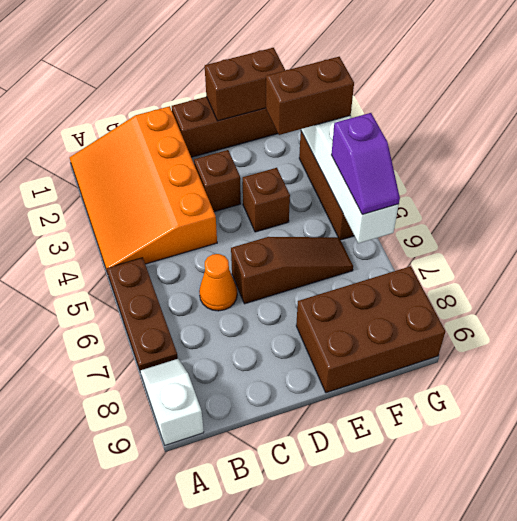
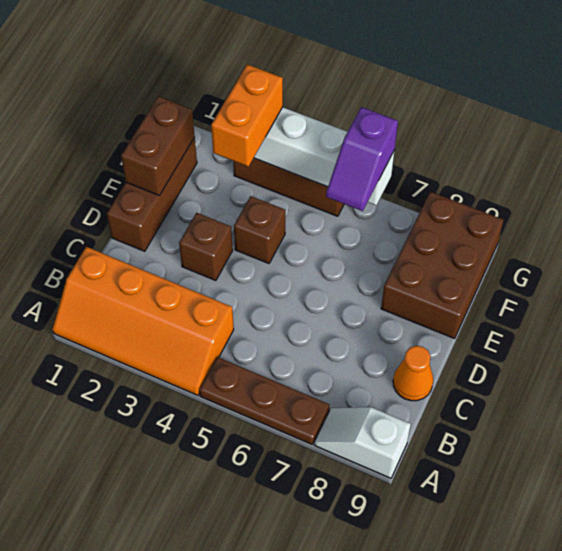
orange 3x4 slope [70,106,217,273] -> orange 2x4 slope [52,247,234,395]
orange 1x1 cone [199,254,237,311] -> orange 1x1 cone moved to [393,346,433,401]
brown 1x3 slope [231,237,353,304] -> none
brown 1x2 brick [266,57,354,135] -> orange 1x2 brick [211,65,283,167]
purple 1x2 slope [331,113,400,214] -> purple 1x2 slope turned to [326,107,398,211]

